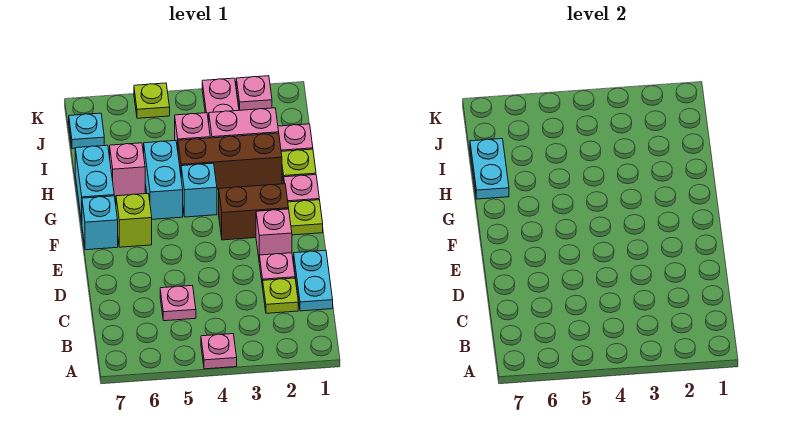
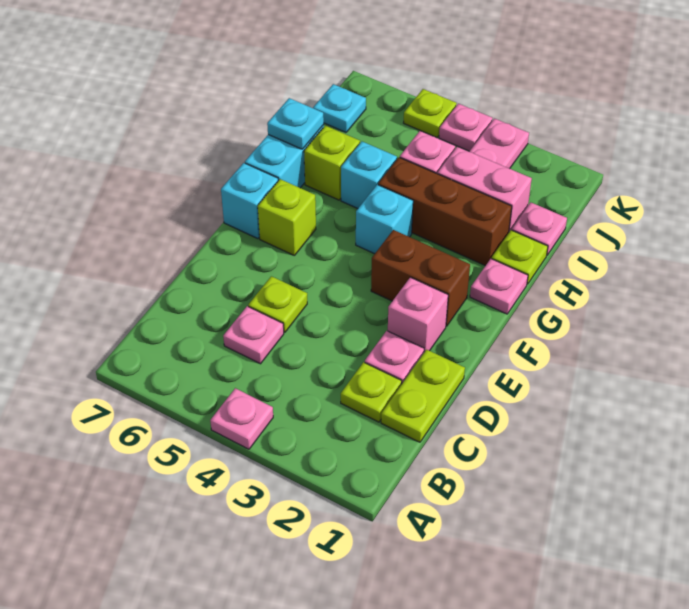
cyan 1x2 plate [294,250,333,311] -> lime 1x2 plate [381,350,465,442]
lime 1x1 plate [288,200,323,235] -> lime 1x1 plate moved to [248,276,307,332]
cyan 1x2 brick [144,141,183,219] -> cyan 1x1 brick [341,142,397,209]
pink 1x1 brick [110,143,145,197] -> lime 1x1 brick [304,126,360,200]
cyan 1x2 plate [470,139,509,199] -> cyan 1x1 plate [267,98,324,149]
pink 1x1 plate [236,76,272,110] -> pink 1x1 plate moved to [439,104,493,151]

